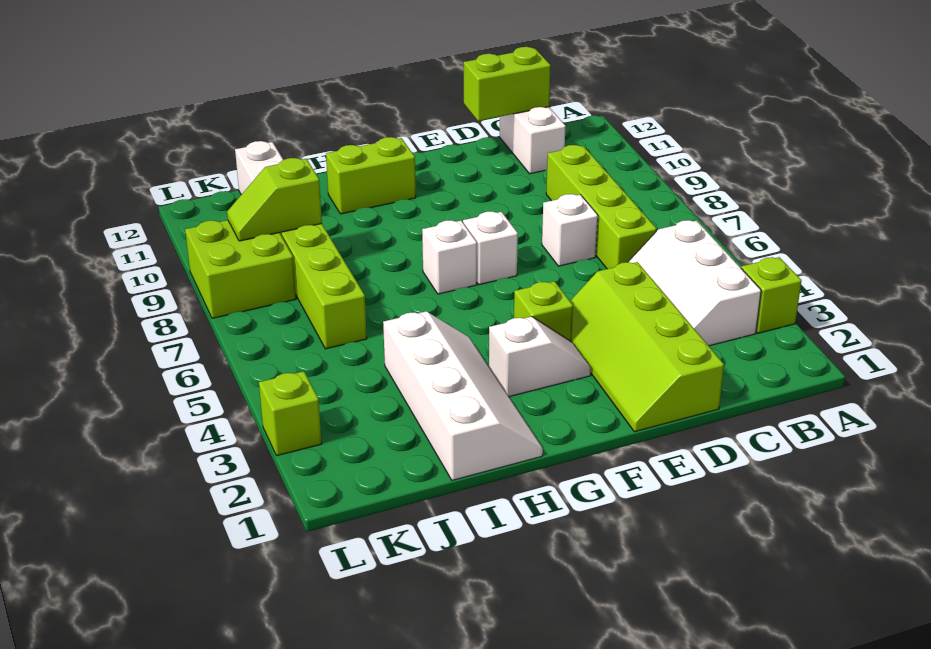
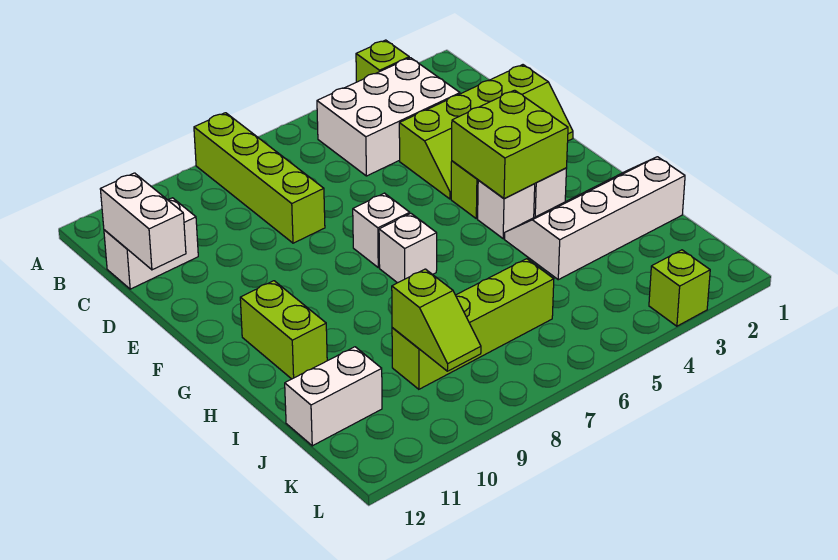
white 2x3 slope [628,220,761,346] -> white 2x3 brick [317,58,460,176]
lime 1x4 brick [546,145,657,269] -> lime 1x4 brick turned to [194,113,325,243]
lime 1x2 brick [464,47,551,121] -> white 1x2 brick [100,173,186,270]
white 1x1 brick [542,194,598,266] -> white 1x1 brick moved to [478,180,535,239]
lime 2x2 brick [185,220,296,318] -> lime 2x2 brick moved to [452,90,568,199]

